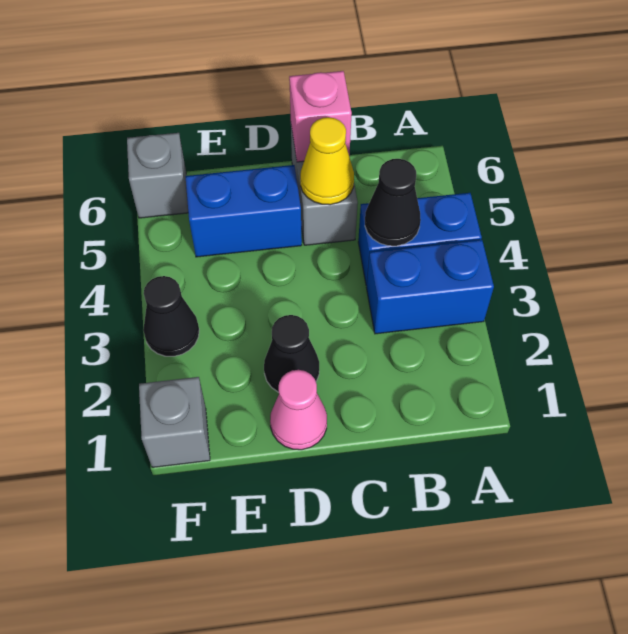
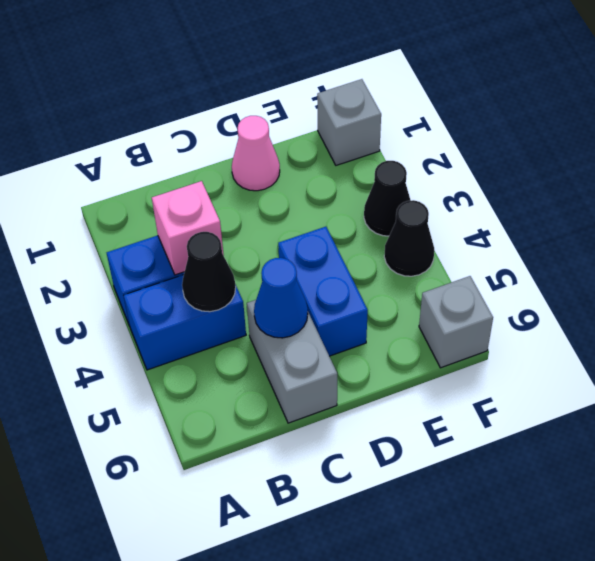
yellow 1x1 cone [300,117,354,205] -> blue 1x1 cone [254,258,308,338]
pink 1x1 brick [289,71,352,162] -> pink 1x1 brick moved to [152,181,224,275]
black 1x1 cone [264,315,319,392] -> black 1x1 cone moved to [384,200,434,276]
blue 1x2 brick [185,165,302,257] -> blue 1x2 brick turned to [278,227,368,356]

